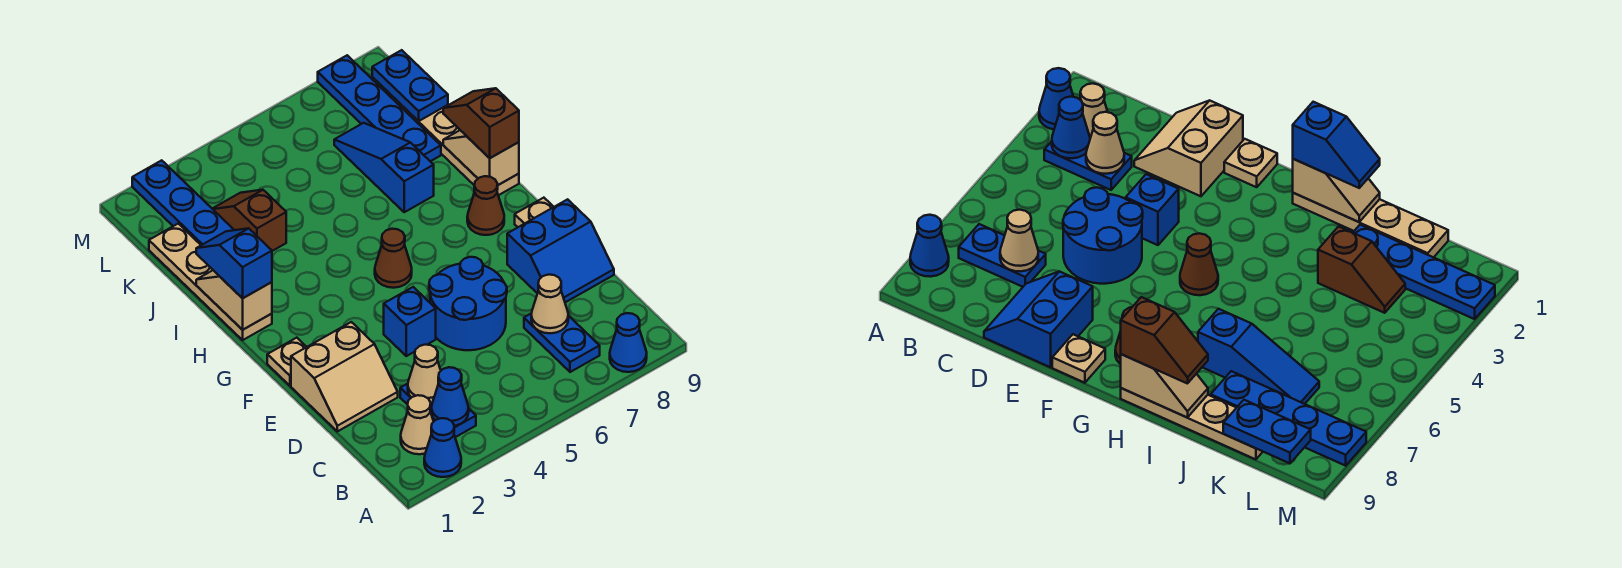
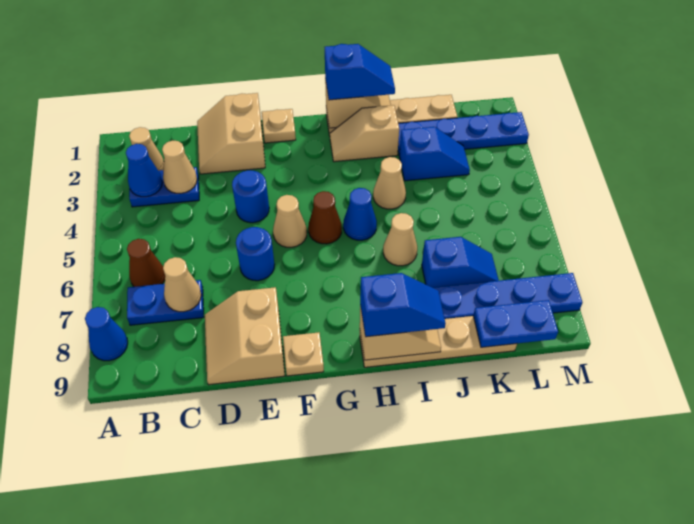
blue 1x1 cone [424,418,461,477] -> blue 1x1 cone moved to [343,188,377,240]
blue 2x2 round brick [429,257,507,350] -> blue 1x1 round brick [236,227,274,281]
blue 2x2 slope [507,199,614,302] -> tan 2x2 slope [205,287,285,385]
blue 1x1 brick [384,287,436,356] -> blue 1x1 round brick [232,170,269,223]
none -> tan 1x1 cone [273,195,307,247]
brown 1x1 cone [467,176,504,235] -> brown 1x1 cone moved to [127,239,165,287]
none -> tan 1x2 slope [330,105,399,162]
brown 1x2 slope [443,88,519,158] -> blue 1x2 slope [360,273,446,337]
none -> tan 1x1 cone [373,157,406,209]
none -> tan 1x1 cone [383,213,417,266]
blue 1x3 slope [334,123,434,212] -> blue 1x2 slope [422,237,499,288]
brown 1x2 slope [212,190,286,251] -> blue 1x2 slope [399,127,470,181]

